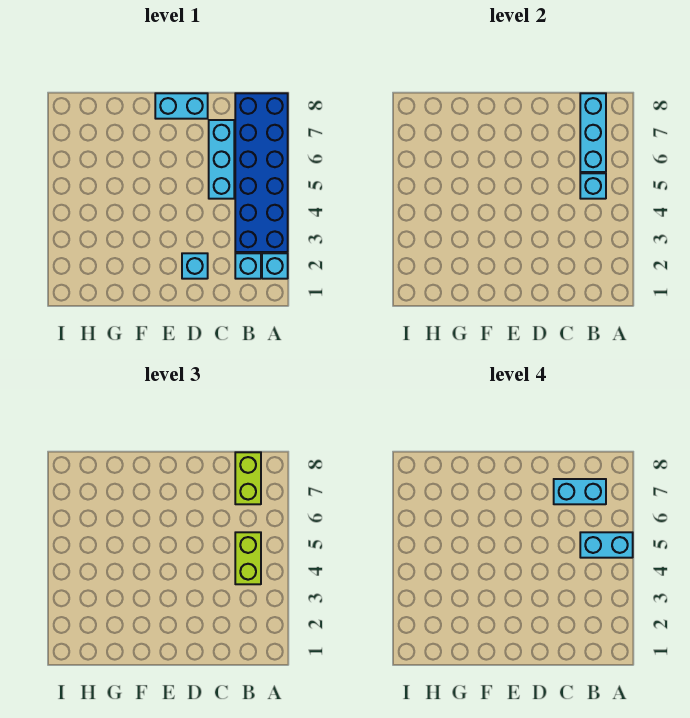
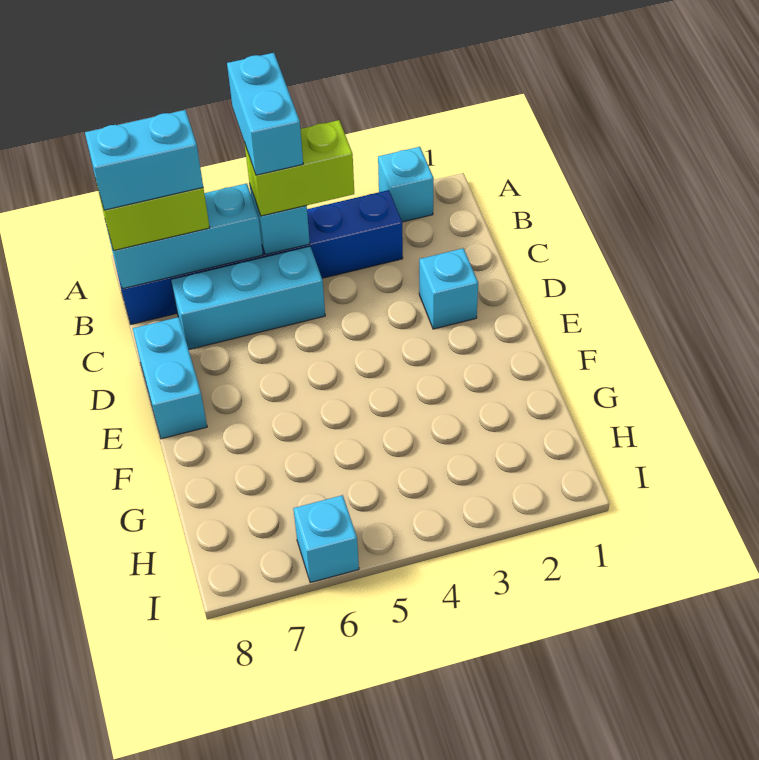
blue 2x6 brick [235,93,288,252] -> blue 1x6 brick [115,190,403,324]
cyan 1x1 brick [235,253,261,279] -> cyan 1x1 brick moved to [293,495,359,583]
cyan 1x2 brick [554,479,606,504] -> cyan 1x2 brick turned to [85,110,203,210]

